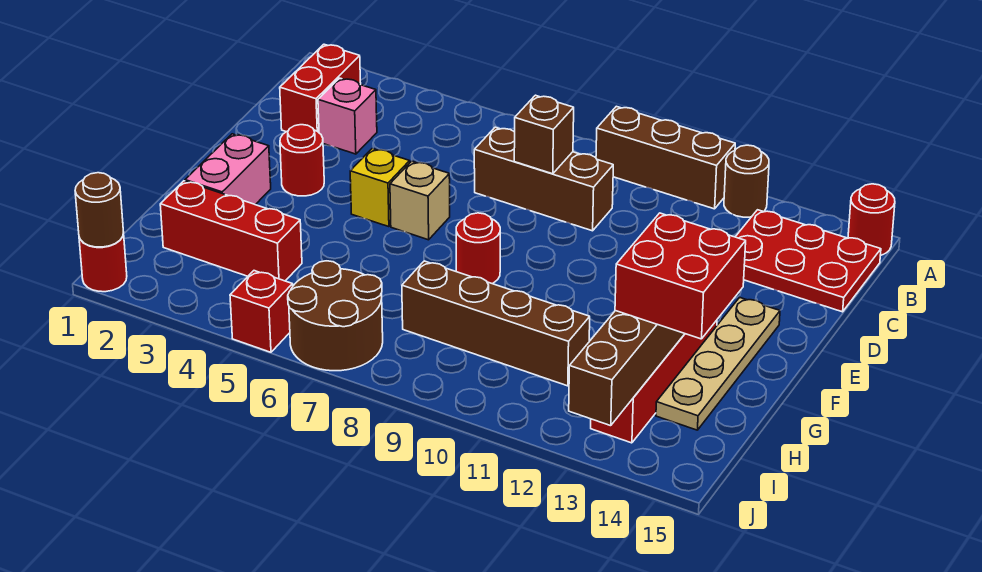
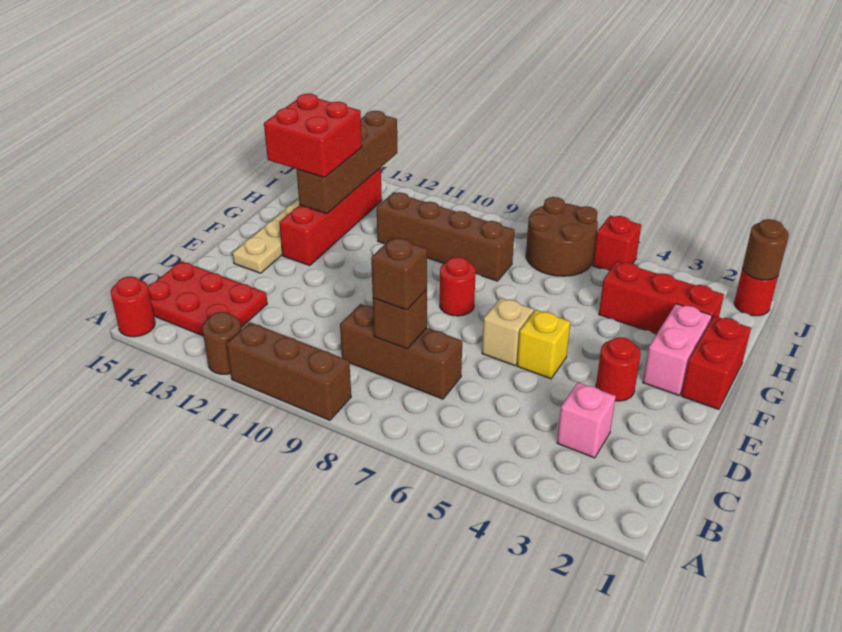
red 1x2 brick [280,44,361,132] -> red 1x2 brick moved to [681,316,751,409]
none -> brown 1x1 brick [371,237,427,310]

